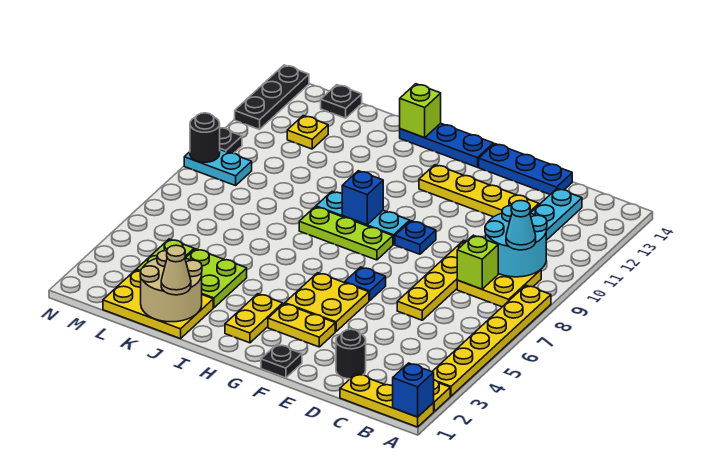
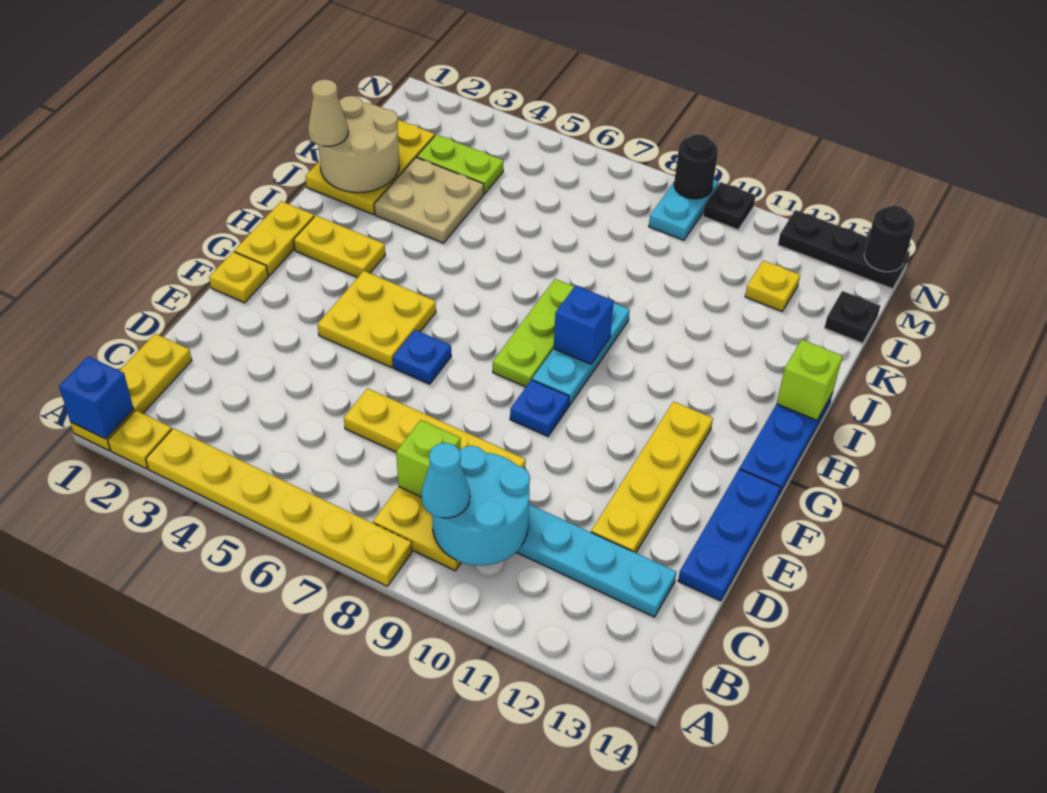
black 1x1 round brick [336,329,366,379] -> black 1x1 round brick moved to [864,206,915,272]
black 1x1 plate [261,344,302,378] -> yellow 1x1 plate [209,252,268,303]
yellow 1x2 plate [268,304,335,347] -> yellow 1x2 plate moved to [234,201,314,276]
lime 2x2 plate [186,249,247,308] -> tan 2x2 plate [374,157,484,243]

